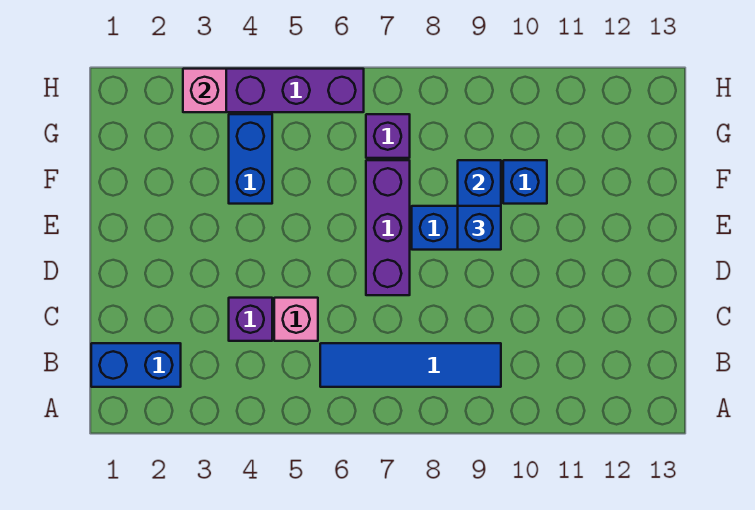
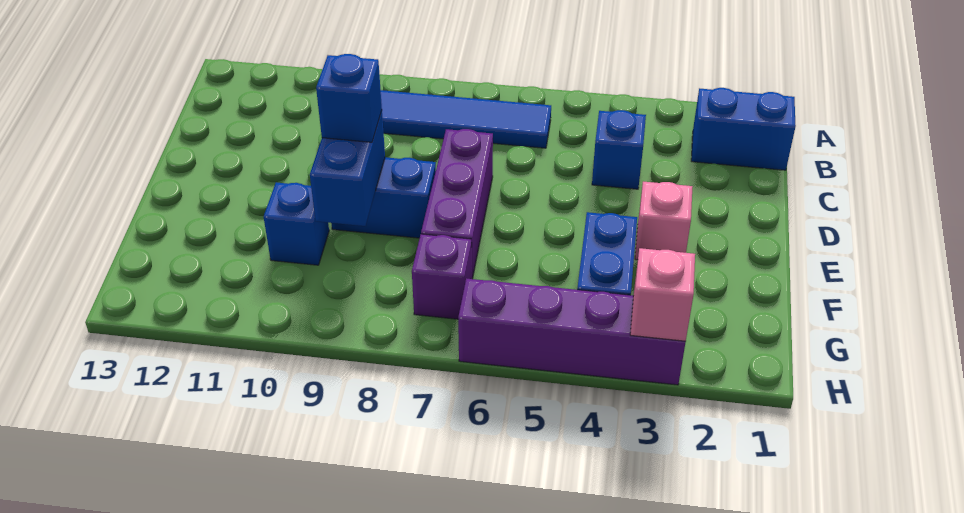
purple 1x1 brick [229,298,272,341] -> blue 1x1 brick [592,110,646,189]
pink 1x1 brick [274,298,318,341] -> pink 1x1 brick moved to [635,182,693,260]

